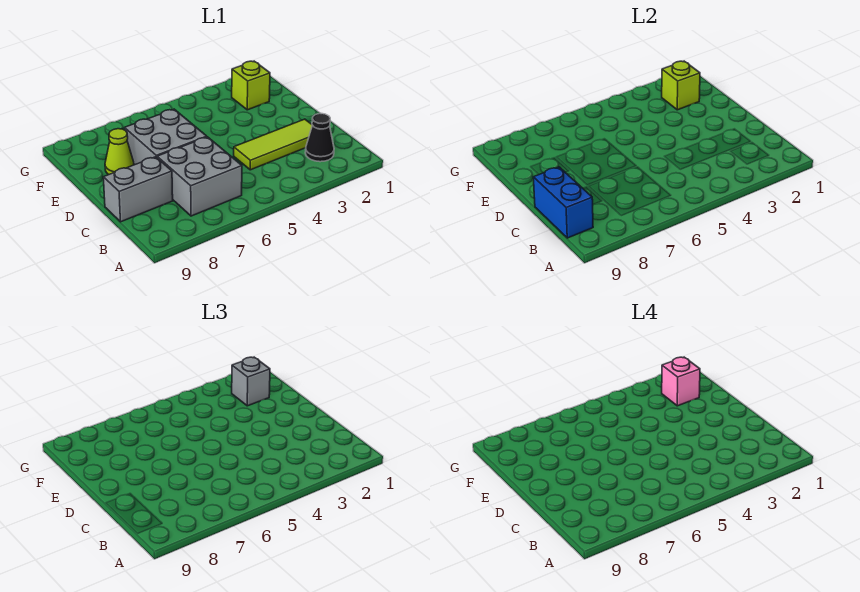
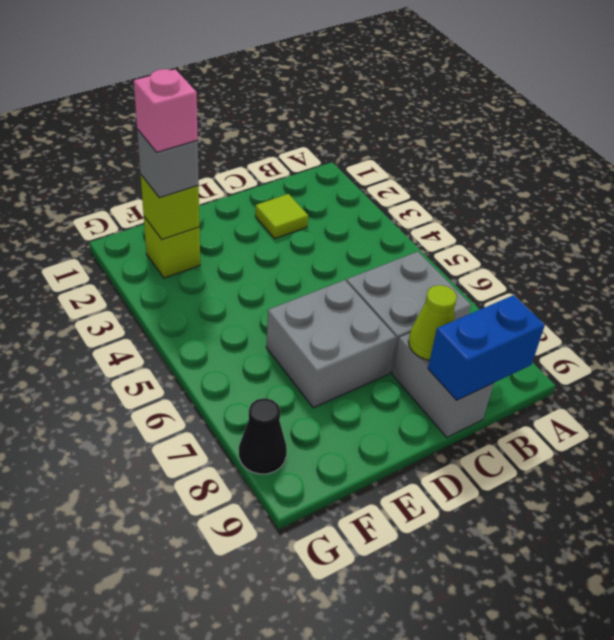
black 1x1 cone [305,114,334,162] -> black 1x1 cone moved to [239,398,287,474]
lime 1x3 tile [234,119,312,170] -> lime 1x1 tile [255,194,308,239]
lime 1x1 cone [105,129,134,175] -> lime 1x1 cone moved to [408,285,457,360]

